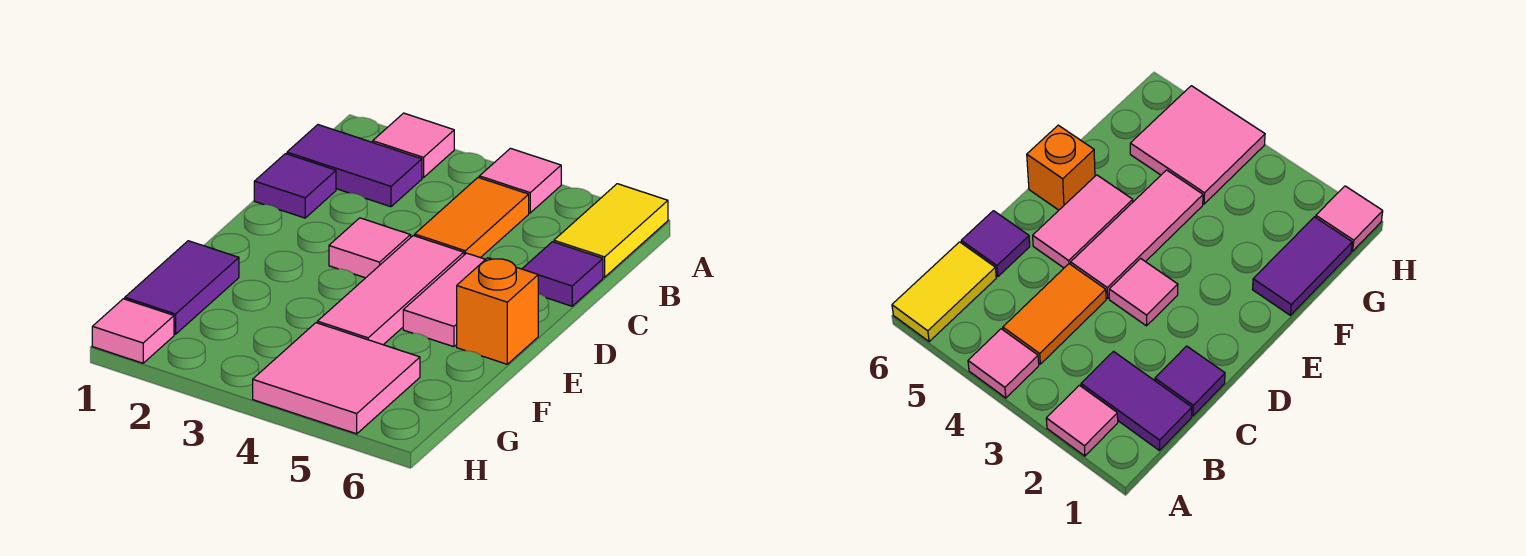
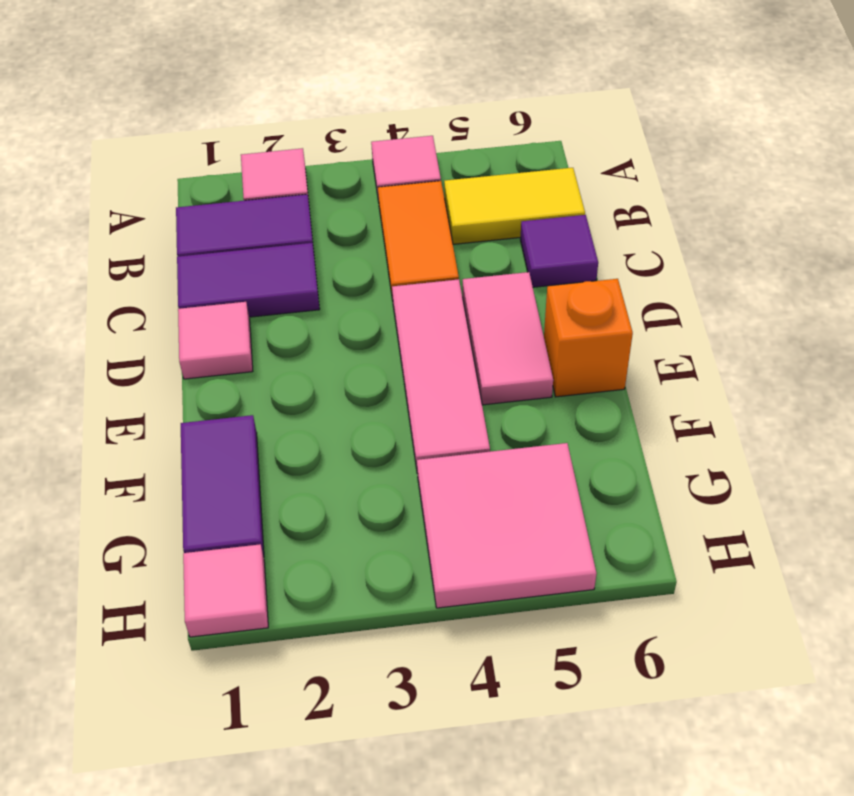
yellow 1x2 tile [554,184,668,277] -> yellow 1x2 tile turned to [444,168,585,244]
purple 1x1 tile [254,154,336,218] -> purple 1x2 tile [177,243,320,317]
pink 1x1 tile [329,218,411,278] -> pink 1x1 tile moved to [178,302,253,379]

